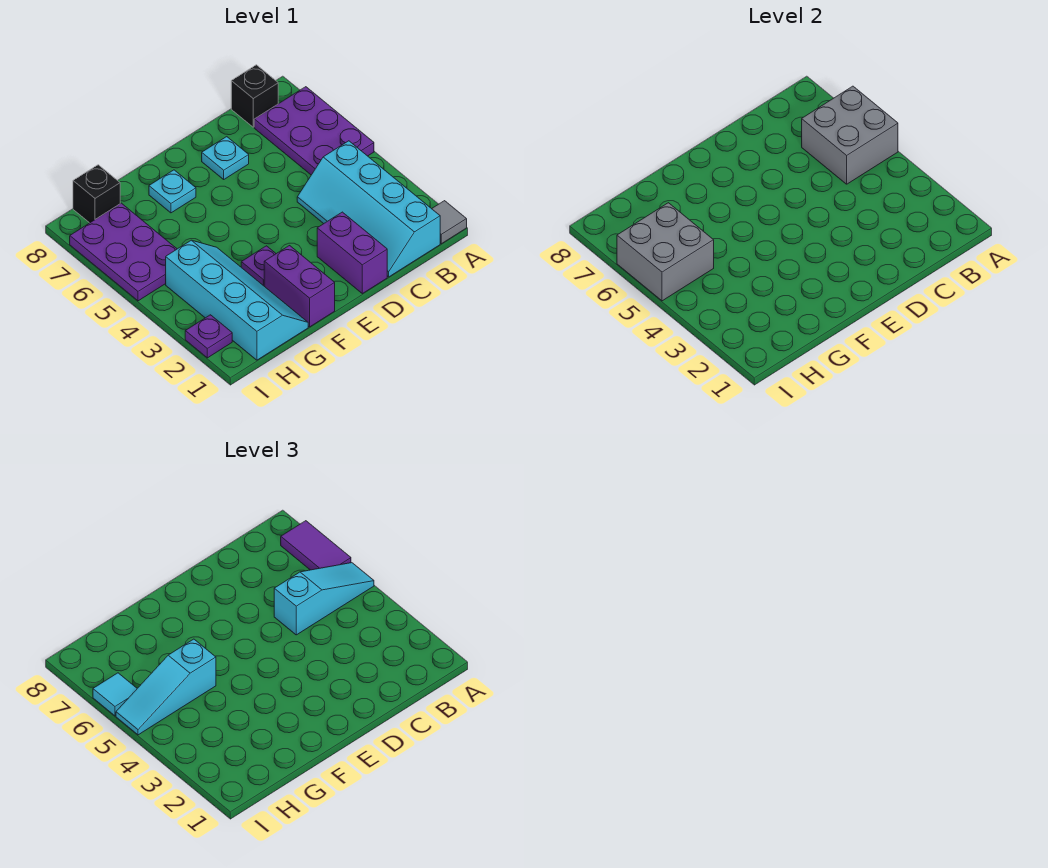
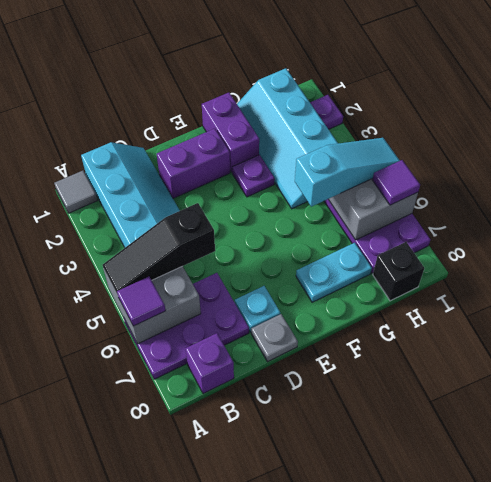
purple 2x3 plate [254,87,374,175] -> purple 2x3 plate turned to [124,273,249,379]
cyan 1x3 slope [274,563,374,635] -> black 1x3 slope [103,203,215,296]
purple 1x2 tile [281,521,351,570] -> purple 1x1 tile [117,277,166,326]
black 1x1 brick [231,65,278,127] -> purple 1x1 brick [185,333,234,394]
purple 1x2 brick [317,212,387,294] -> purple 1x2 brick turned to [156,129,230,198]
none -> grey 1x1 plate [251,314,298,362]
cyan 1x1 plate [149,170,196,213] -> cyan 1x2 plate [296,243,372,302]
cyan 1x1 tile [93,673,137,716] -> purple 1x1 tile [373,160,420,205]

